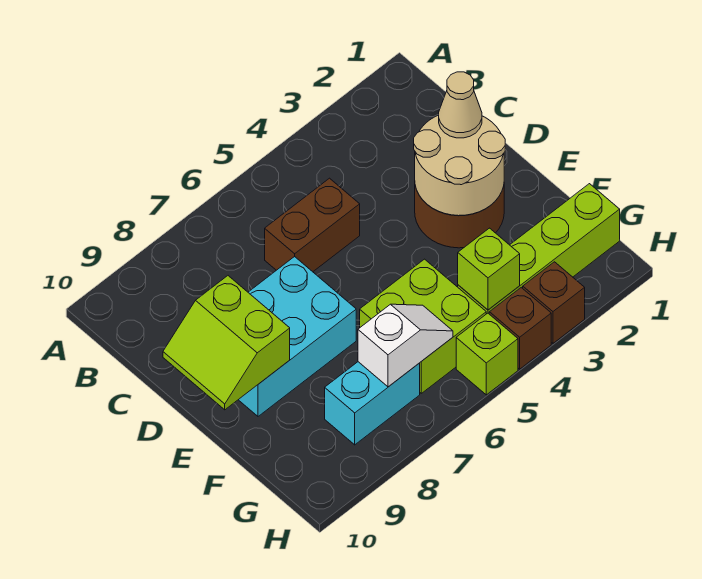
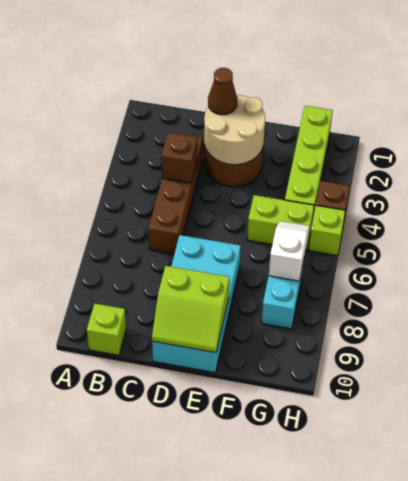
brown 1x2 brick [265,178,360,272] -> brown 1x4 brick [148,132,203,254]
tan 1x1 cone [439,72,482,138] -> brown 1x1 cone [208,68,237,115]
cyan 2x3 brick [239,256,356,416] -> cyan 2x4 brick [152,235,241,373]
lime 2x2 brick [360,259,486,393] -> lime 1x2 brick [247,195,314,250]
lime 1x1 brick [458,228,520,310] -> lime 1x1 brick moved to [87,303,126,355]
brown 1x1 brick [523,262,585,343] -> brown 1x1 brick moved to [162,132,197,183]

